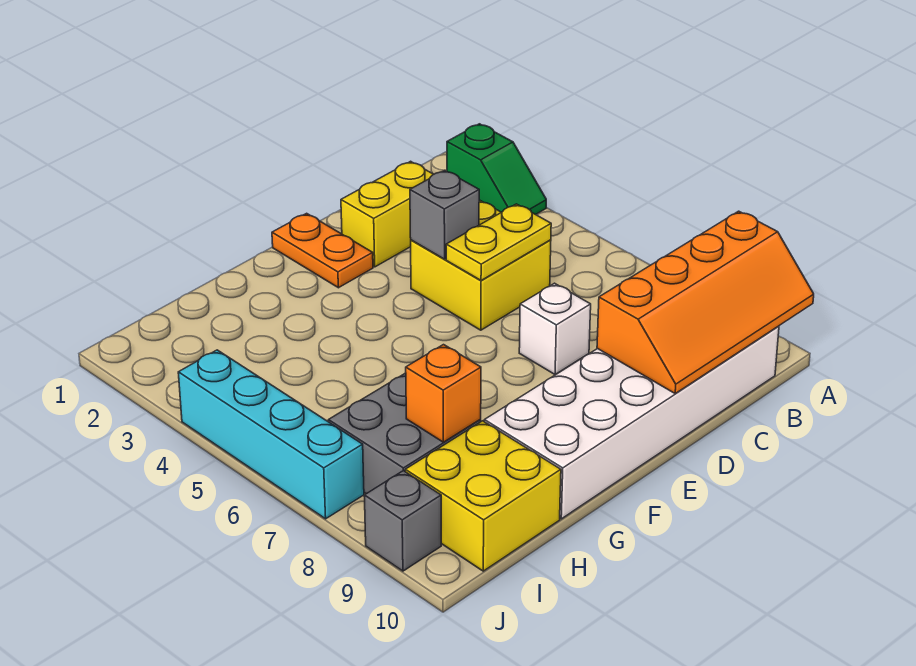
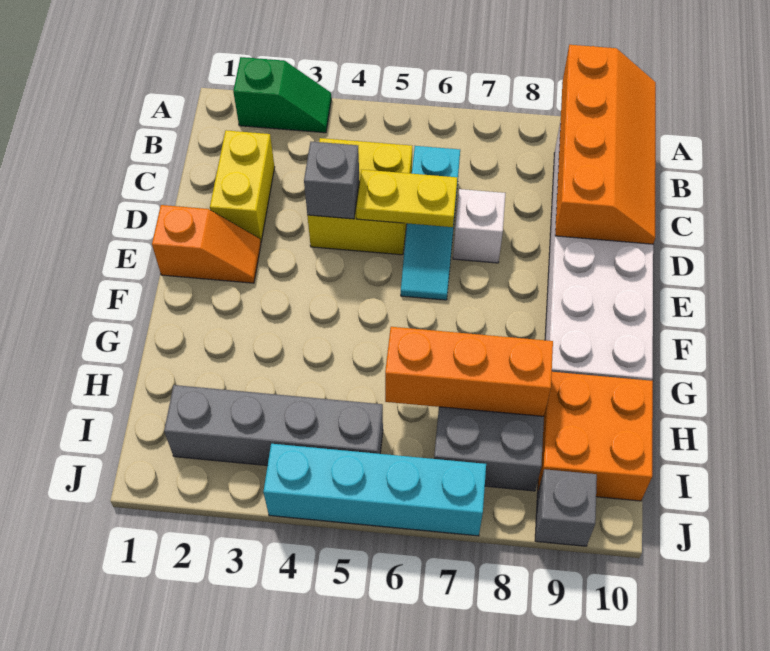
yellow 1x2 plate [446,204,551,280] -> yellow 1x2 plate turned to [356,170,458,227]
none -> cyan 1x3 slope [401,146,460,300]
orange 1x2 plate [272,213,373,288] -> orange 1x2 slope [152,205,261,283]
orange 1x1 brick [406,345,481,442] -> orange 1x3 brick [385,327,553,416]
yellow 2x2 brick [405,421,561,571] -> orange 2x2 brick [538,372,653,501]
none -> grey 1x4 brick [164,385,383,466]

